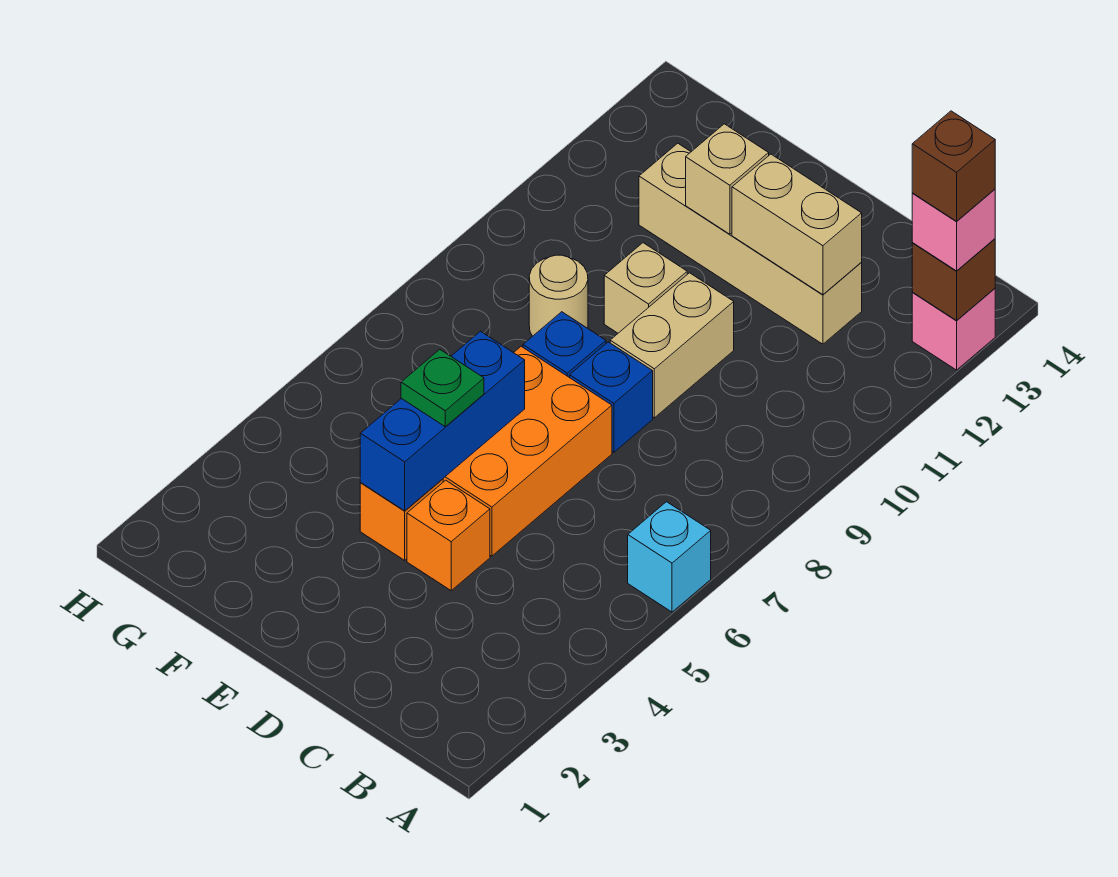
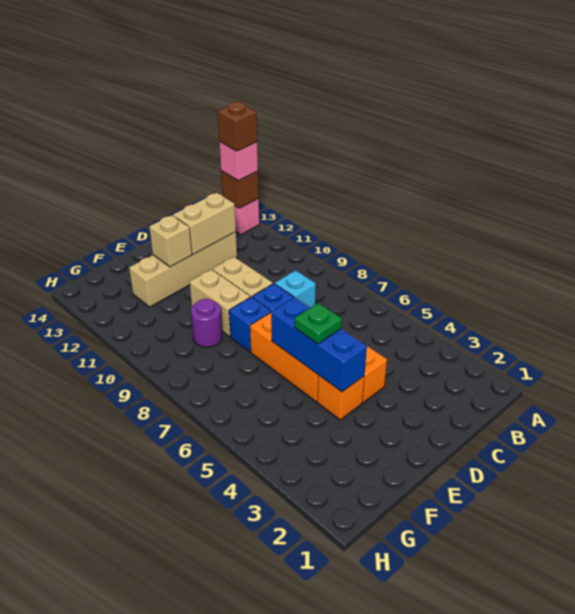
cyan 1x1 brick [628,502,711,612] -> cyan 1x1 brick moved to [275,270,316,308]
tan 1x1 brick [604,243,687,333] -> tan 1x2 brick [190,269,250,337]
tan 1x1 round brick [529,255,588,336] -> purple 1x1 round brick [191,299,222,347]

